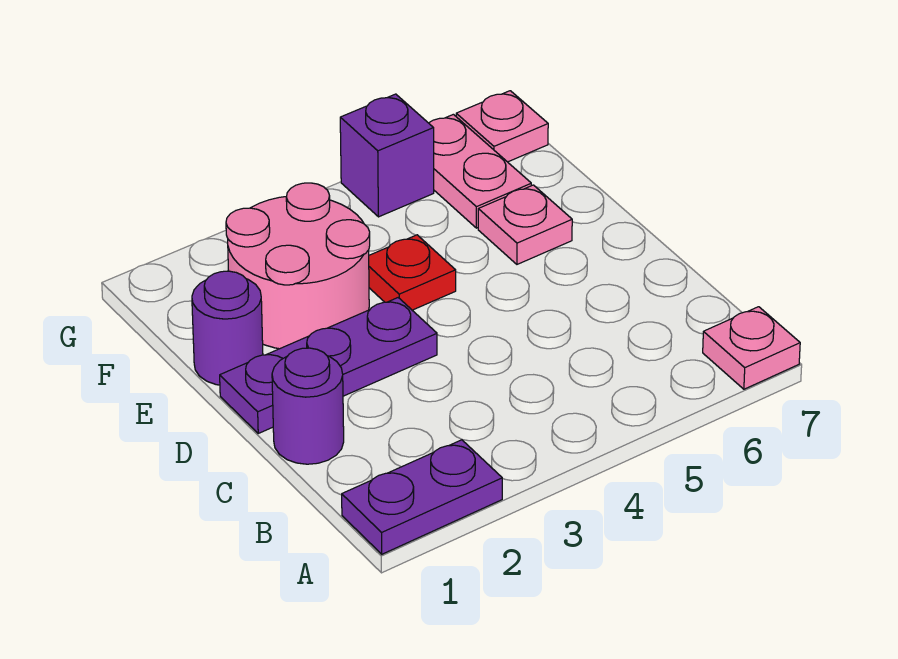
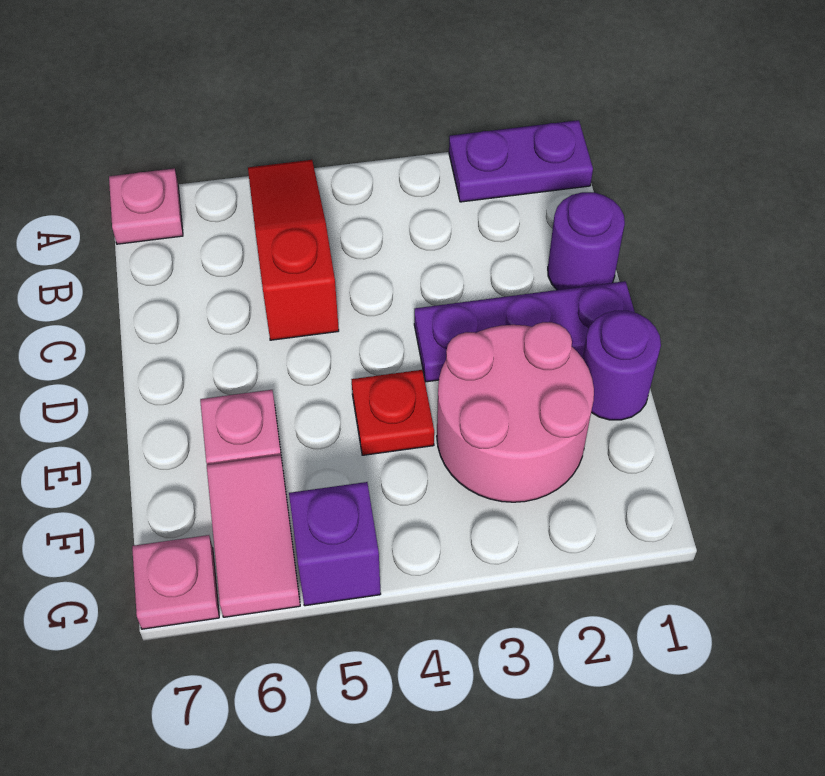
none -> red 1x3 slope [248,160,339,340]
pink 1x2 plate [429,114,531,228] -> pink 1x2 tile [207,455,300,617]

